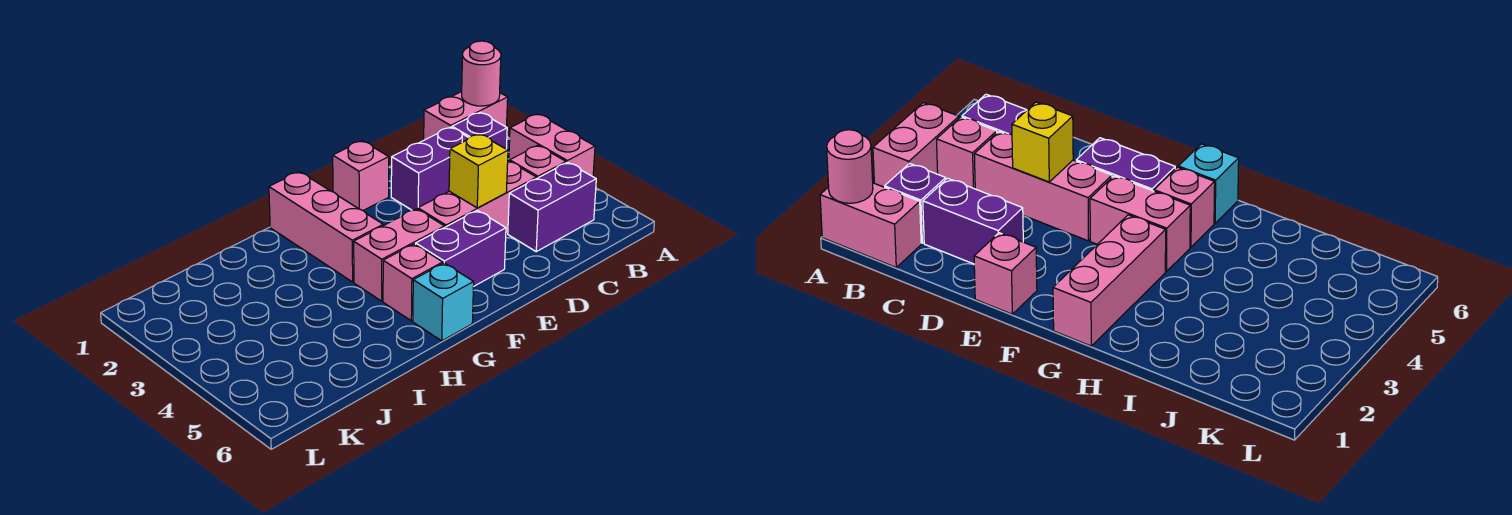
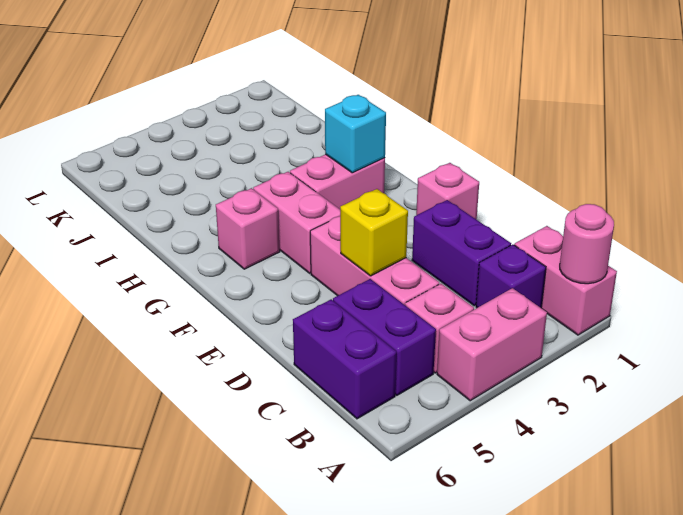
purple 1x2 brick [416,210,506,287] -> purple 1x2 brick moved to [293,299,396,419]
pink 1x3 brick [269,172,383,282] -> pink 1x2 brick [290,154,385,209]
cyan 1x1 brick [413,263,474,341] -> cyan 1x1 brick moved to [325,95,386,173]

